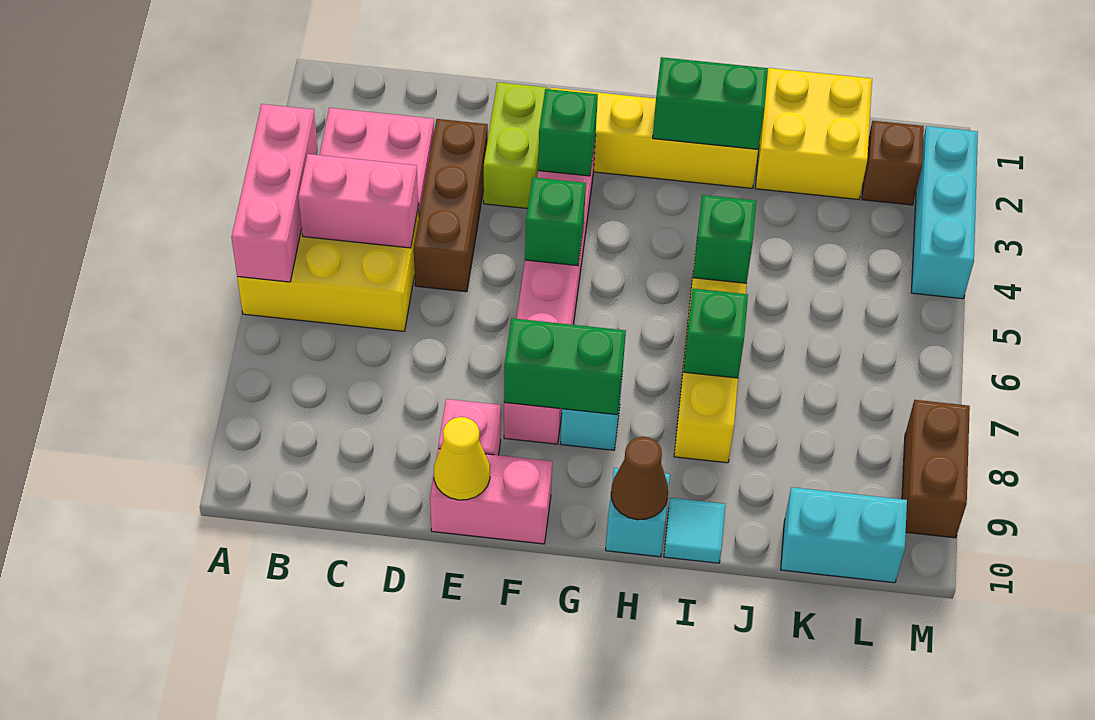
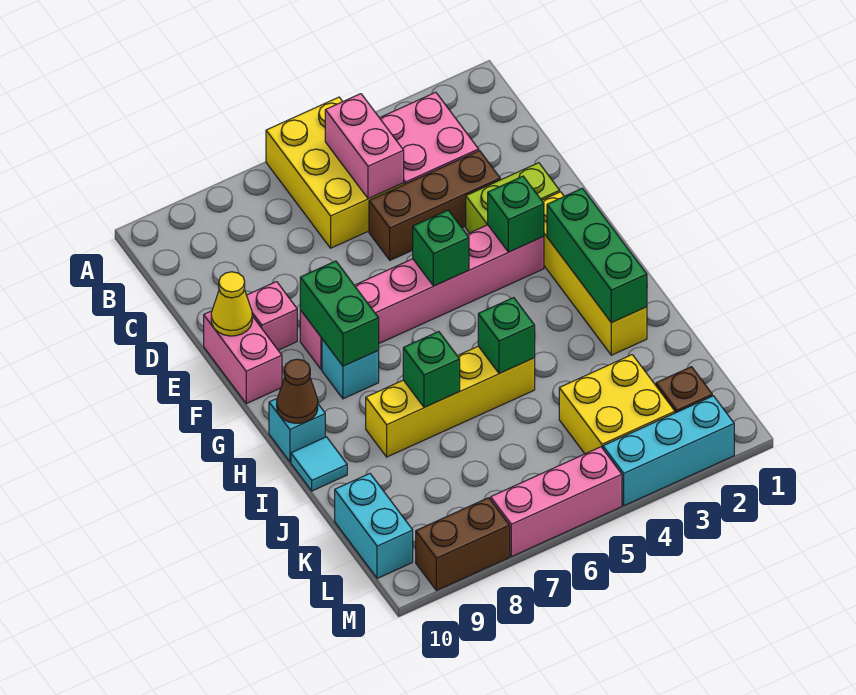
pink 1x3 brick [231,104,318,282] -> pink 1x3 brick moved to [491,447,622,557]
green 1x2 brick [653,57,768,149] -> green 1x3 brick [547,188,647,323]
yellow 2x2 brick [755,68,872,199] -> yellow 2x2 brick moved to [559,355,675,454]

